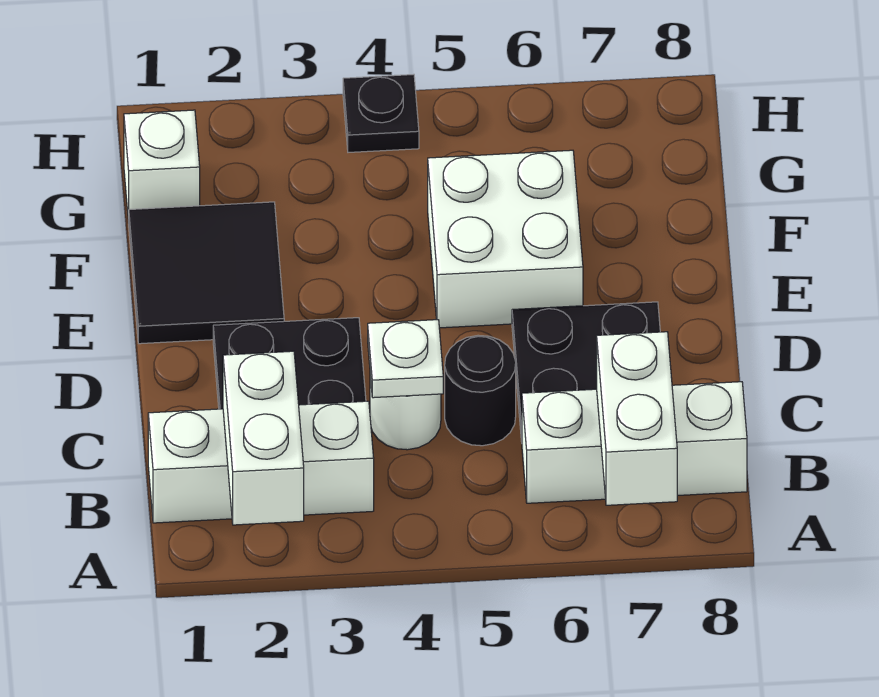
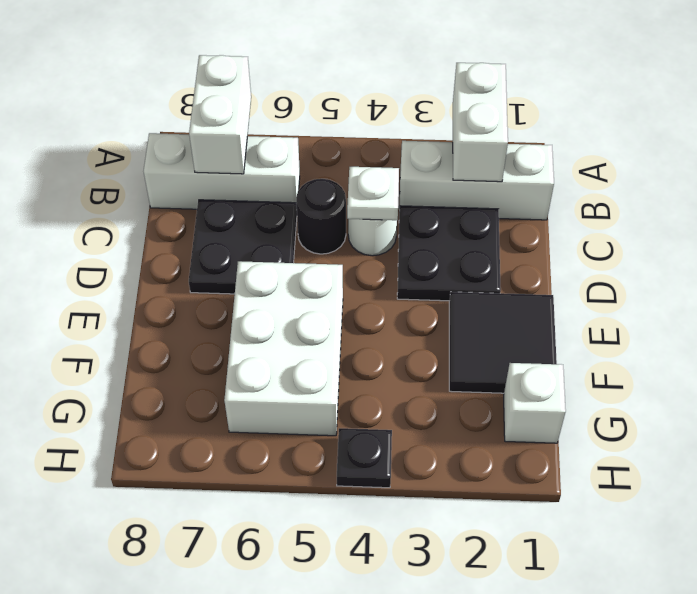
white 2x2 brick [428,150,583,328] -> white 2x3 brick [224,261,343,436]

